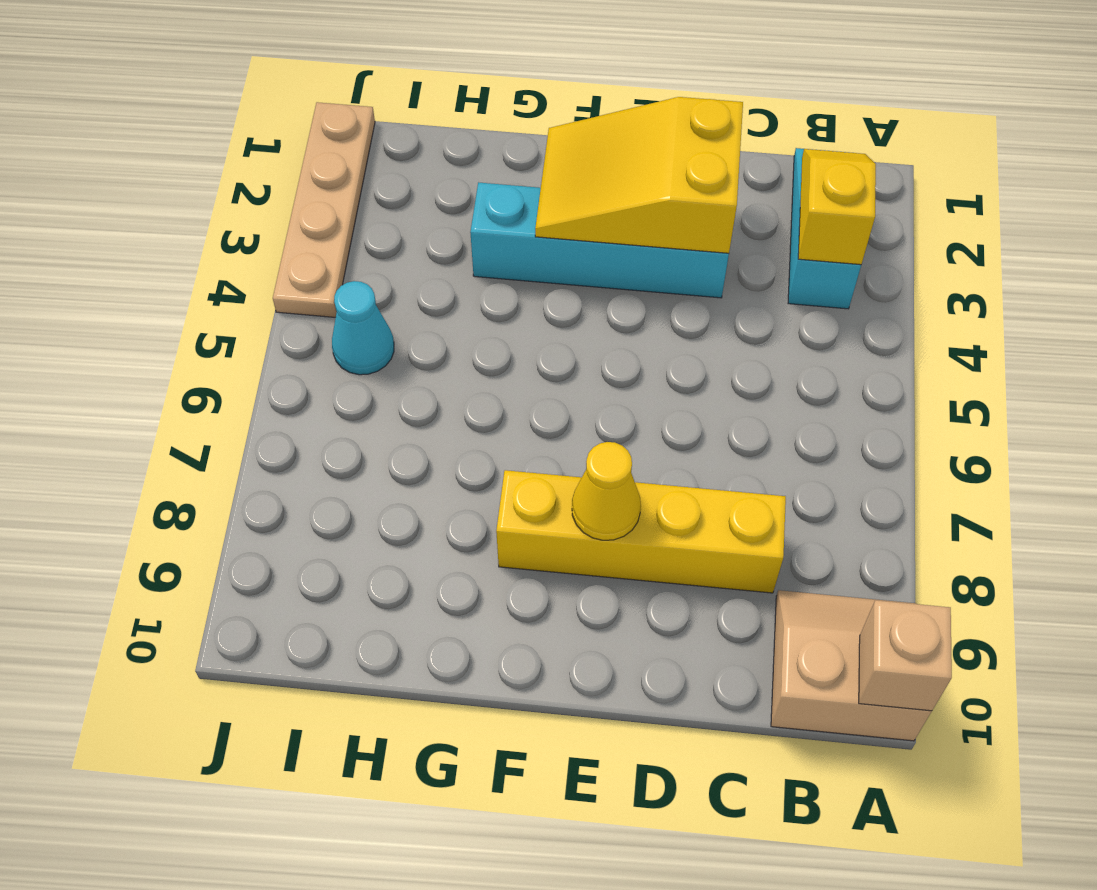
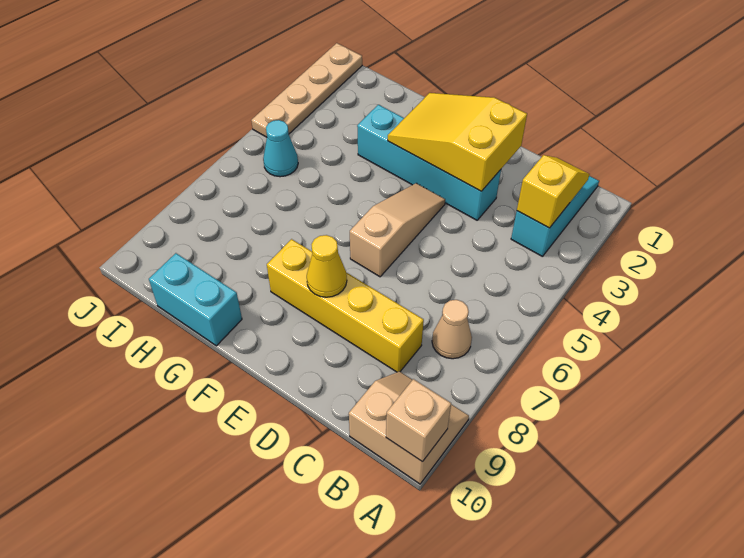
none -> tan 1x1 cone [432,300,472,359]
none -> tan 1x3 slope [350,183,445,277]
none -> cyan 1x2 brick [149,253,242,346]

